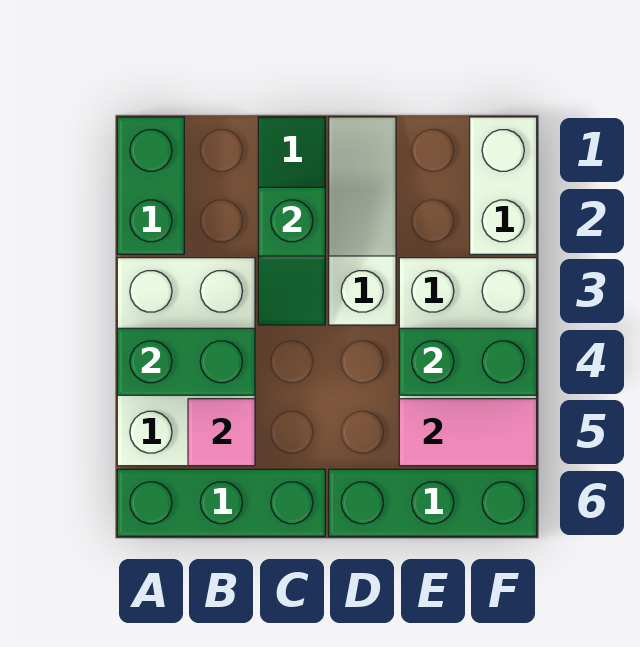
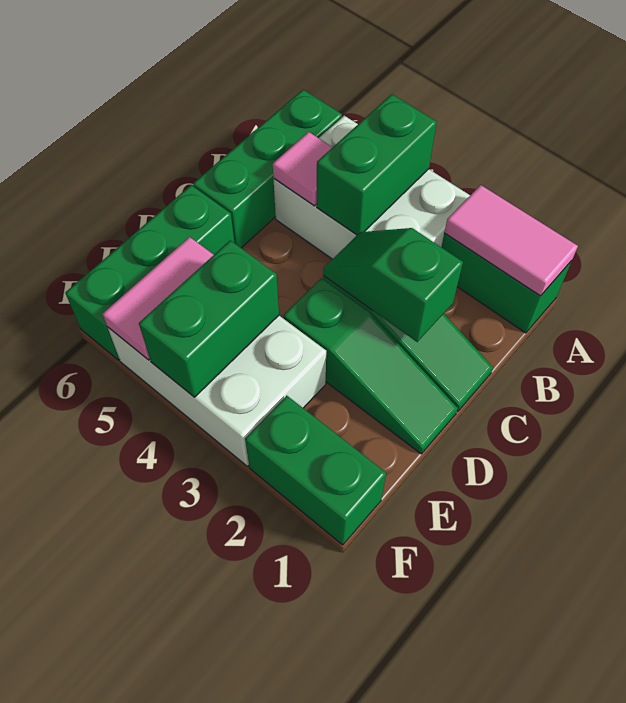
none -> pink 1x2 tile [444,185,578,296]
white 1x3 slope [329,117,396,325] -> green 1x3 slope [283,278,458,454]
white 1x2 brick [470,117,537,254] -> green 1x2 brick [245,396,386,545]

